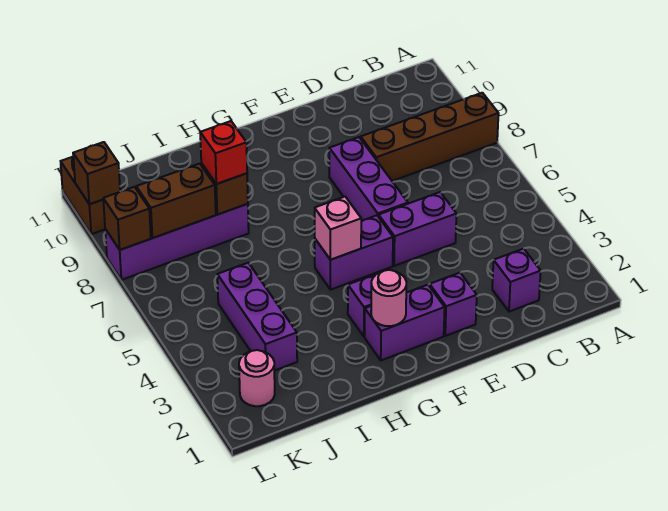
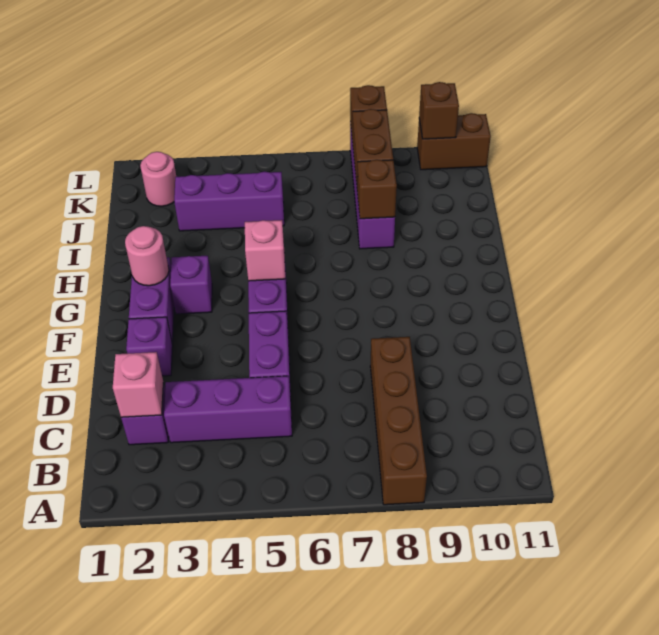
none -> pink 1x1 brick [113,352,163,417]
purple 1x3 brick [329,137,408,221] -> purple 1x3 brick moved to [164,376,292,443]
red 1x1 brick [200,121,247,184] -> none

